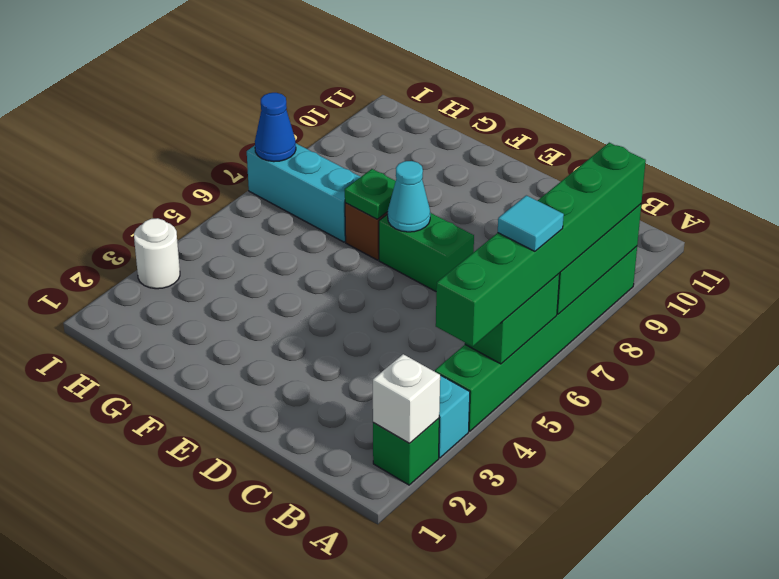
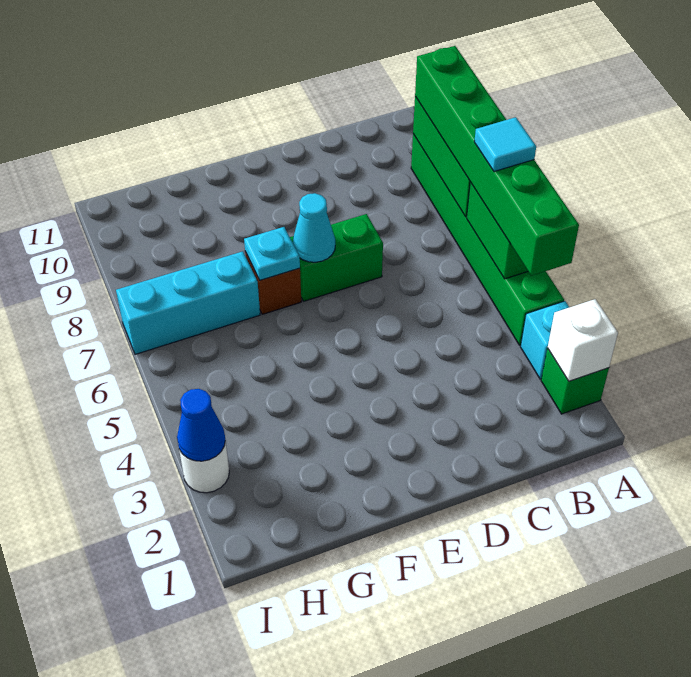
green 1x1 plate [345,169,396,219] -> cyan 1x1 plate [244,227,300,280]
blue 1x1 cone [255,93,296,162] -> blue 1x1 cone moved to [177,389,225,461]

